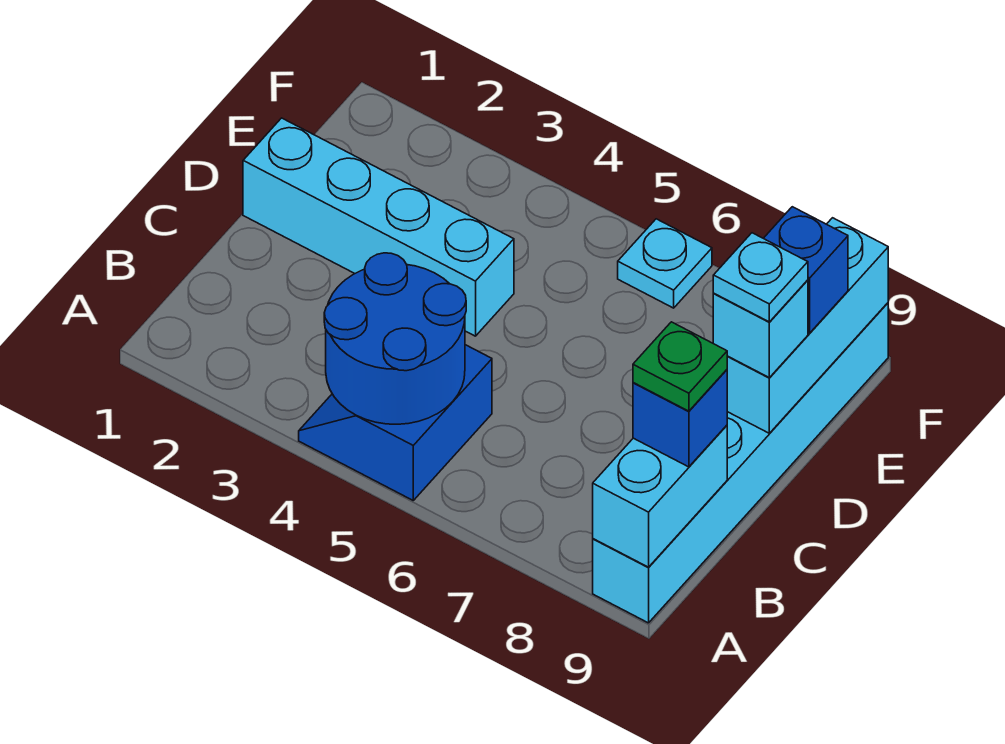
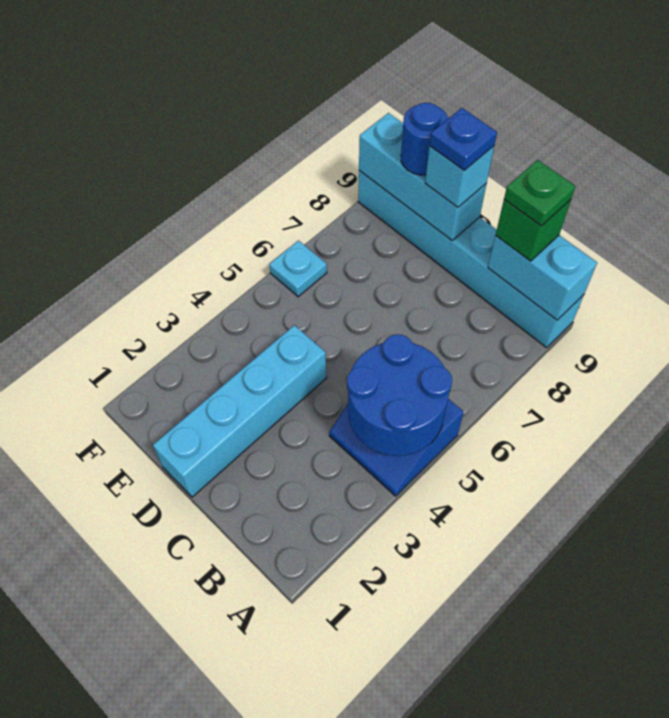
blue 1x1 brick [633,370,727,467] -> green 1x1 brick [495,200,571,261]
cyan 1x1 plate [713,233,808,322] -> blue 1x1 plate [430,108,497,170]
blue 1x1 brick [764,207,848,333] -> blue 1x1 round brick [401,103,448,175]

